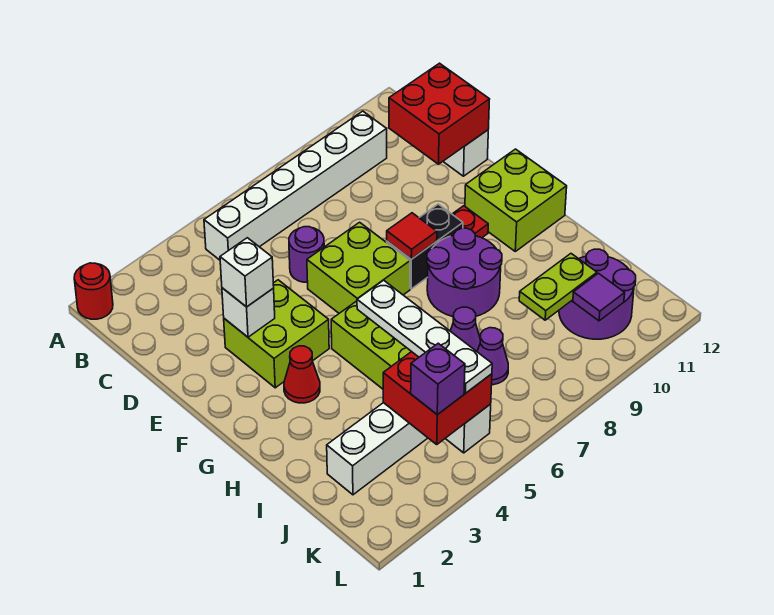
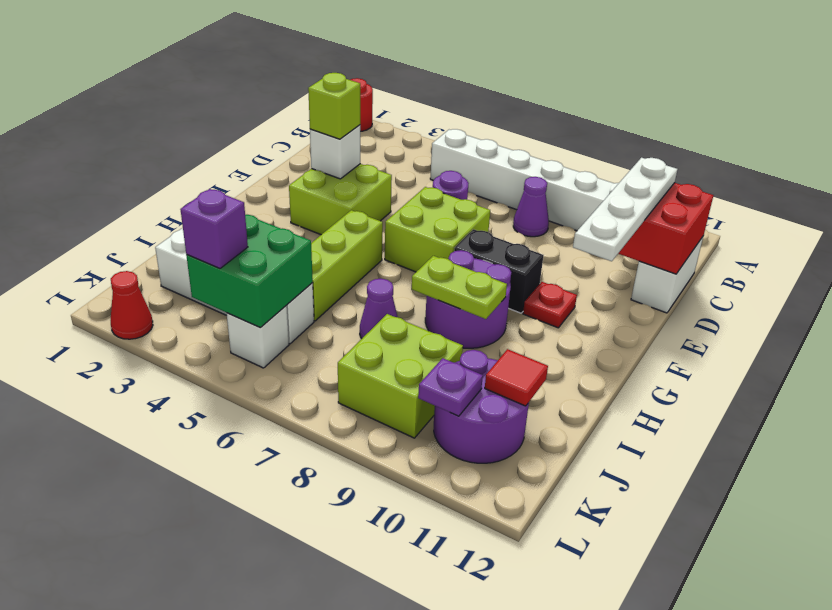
white 1x1 brick [220,238,274,307] -> lime 1x1 brick [308,73,360,139]
red 1x1 tile [387,213,437,259] -> red 1x1 tile moved to [485,349,548,406]
lime 2x2 brick [465,149,567,251] -> lime 2x2 brick moved to [338,314,463,438]
red 1x1 cone [284,346,320,403] -> red 1x1 cone moved to [111,271,153,339]
white 1x4 plate [357,280,492,393] -> white 1x4 plate moved to [573,158,678,261]
red 2x2 brick [383,352,492,444] -> green 2x2 brick [186,215,313,327]
purple 1x1 cone [477,328,508,385] -> purple 1x1 cone moved to [513,177,549,237]
lime 1x2 plate [519,254,597,320] -> lime 1x2 plate moved to [411,256,507,319]
purple 1x1 tile [573,273,625,321] -> purple 1x1 plate [418,358,483,416]

